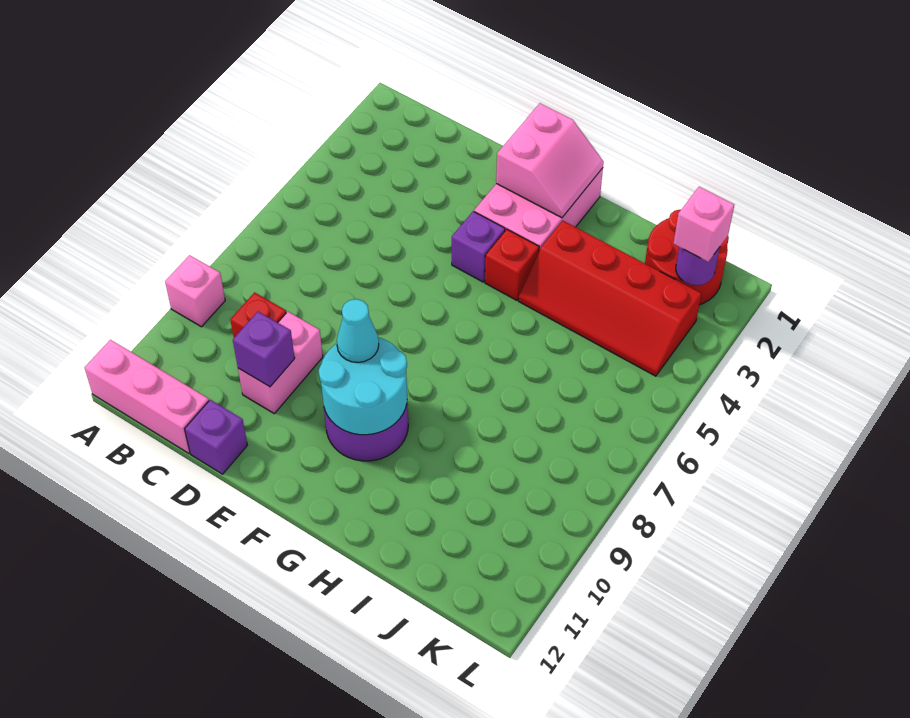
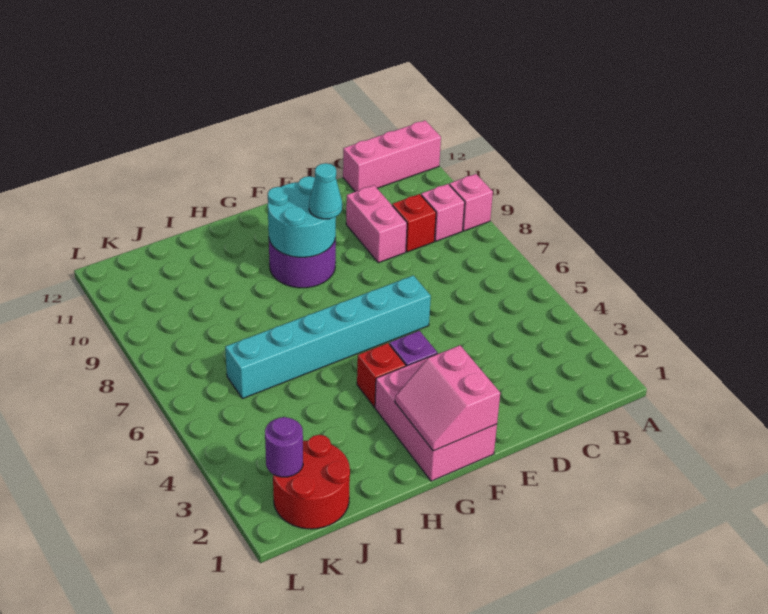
purple 1x1 brick [233,312,295,387] -> none
purple 1x1 brick [185,400,247,474] -> none
none -> cyan 1x6 brick [225,275,431,399]
red 2x4 slope [518,221,701,376] -> none
pink 1x1 brick [673,187,734,262] -> pink 1x1 brick moved to [421,184,465,241]

